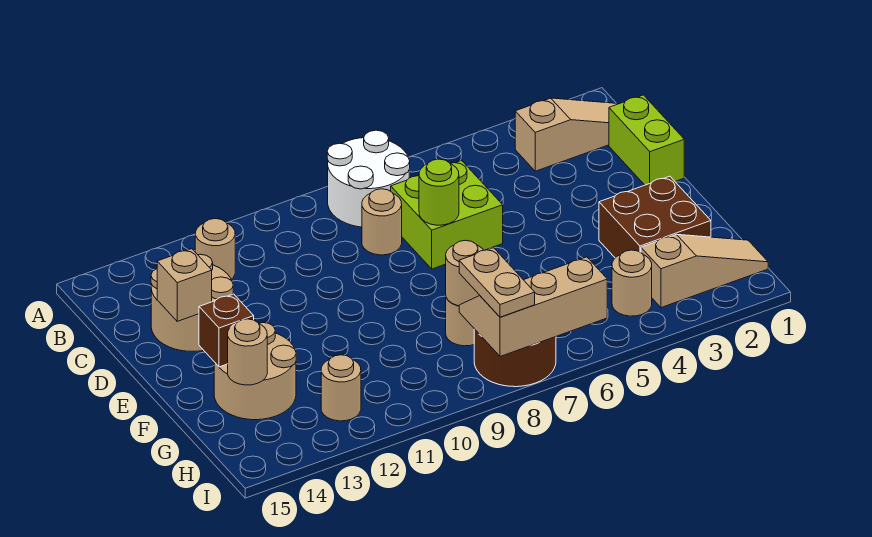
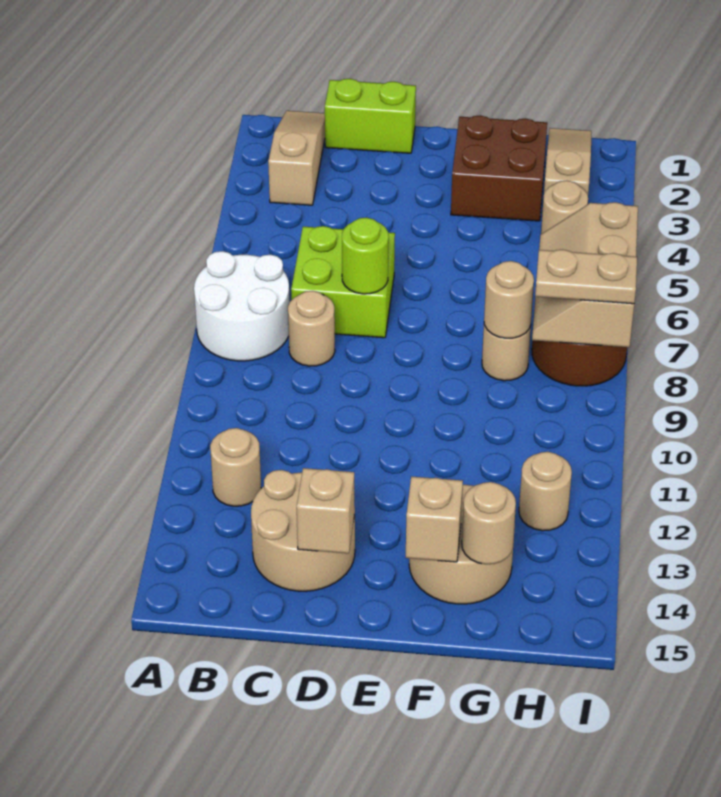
brown 1x1 brick [199,294,254,367] -> tan 1x1 brick [406,476,463,562]

